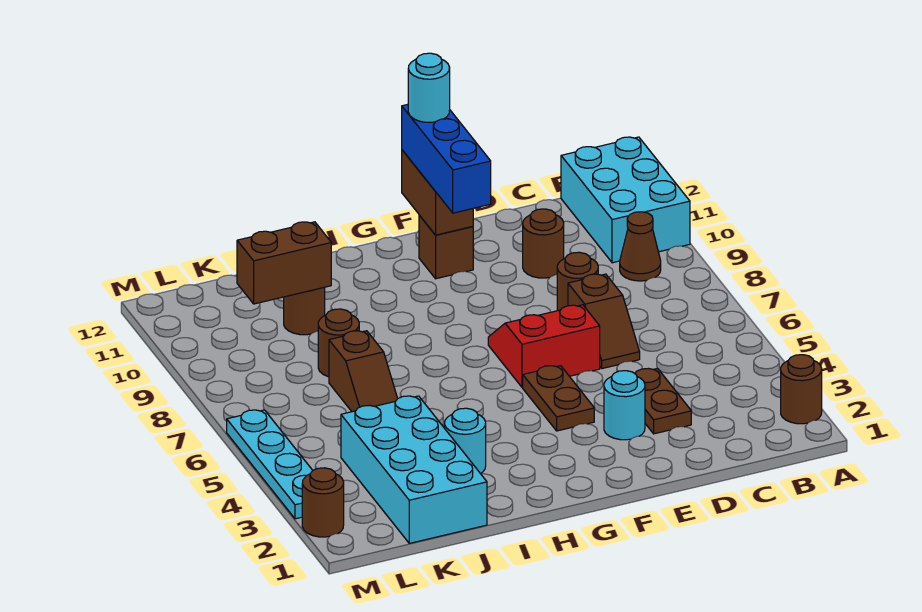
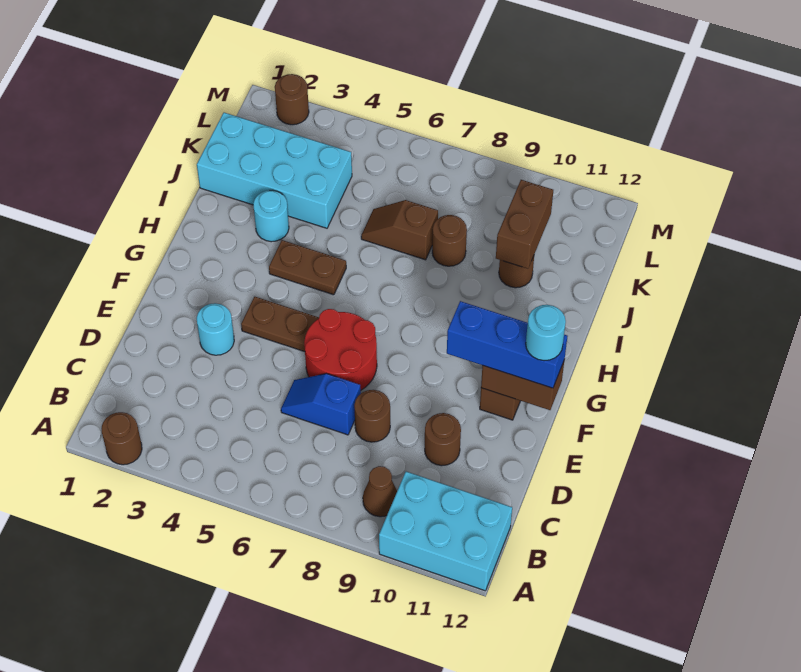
brown 1x2 plate [635,368,691,434] -> brown 1x2 plate moved to [269,240,346,295]
brown 1x2 slope [568,274,640,369] -> blue 1x2 slope [281,374,361,435]
red 2x2 slope [488,305,600,387] -> red 2x2 round brick [304,309,377,390]
cyan 1x4 plate [227,410,313,519] -> none

